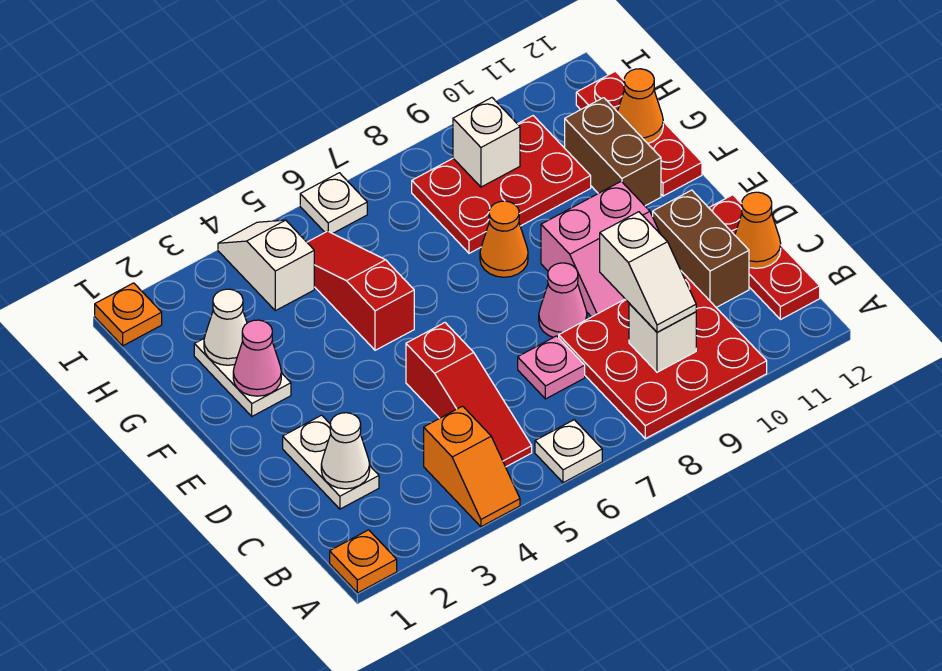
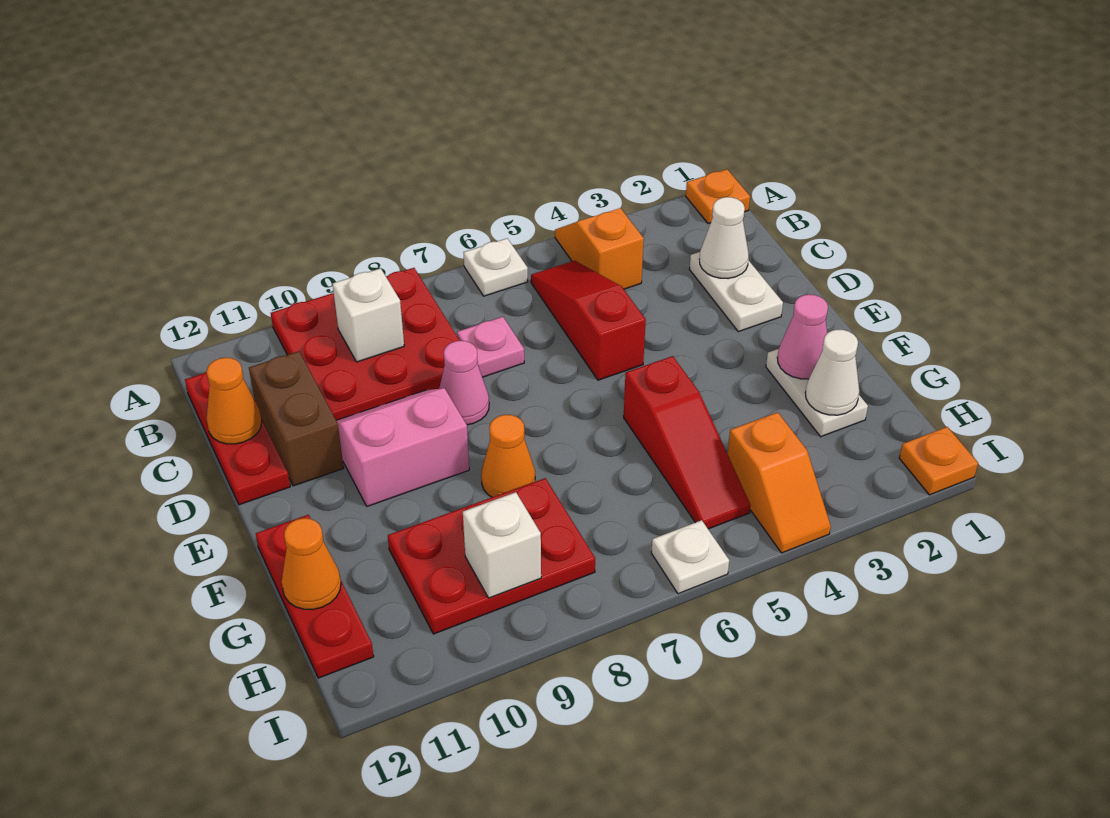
white 1x2 slope [600,212,696,332] -> none
brown 1x2 brick [565,98,661,206] -> none
white 1x2 slope [218,220,314,311] -> orange 1x2 slope [727,412,831,553]

